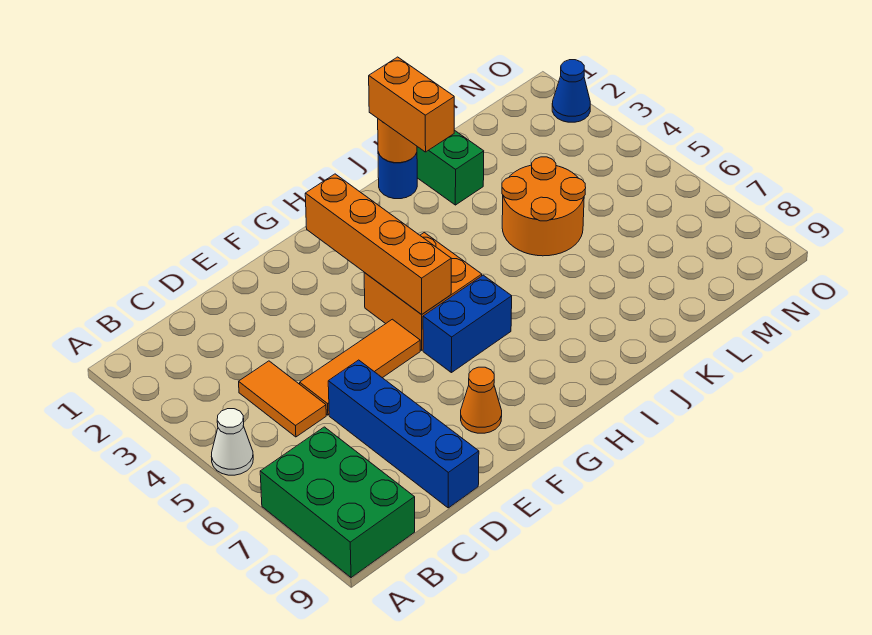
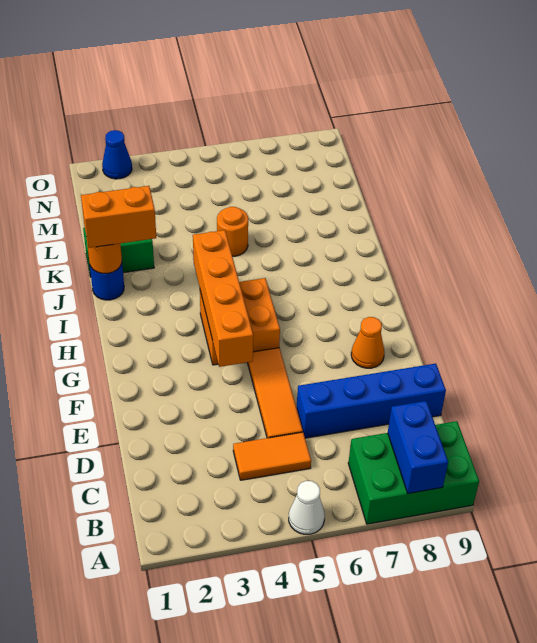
orange 1x4 brick [305,174,451,315] -> orange 1x4 brick turned to [193,230,253,367]
blue 1x2 brick [423,275,512,373] -> blue 1x2 brick moved to [388,401,448,493]
orange 2x2 round brick [502,157,586,256] -> orange 1x1 round brick [217,207,248,256]

